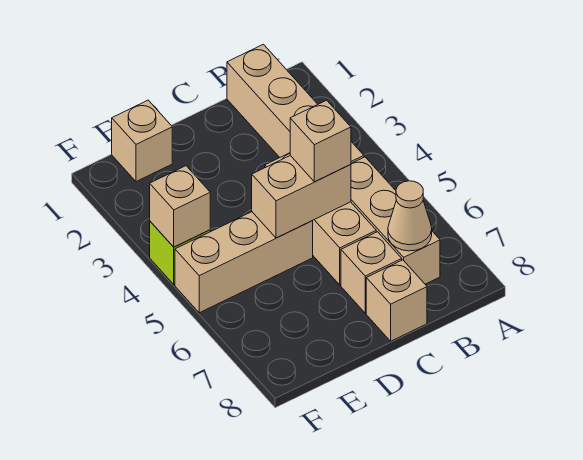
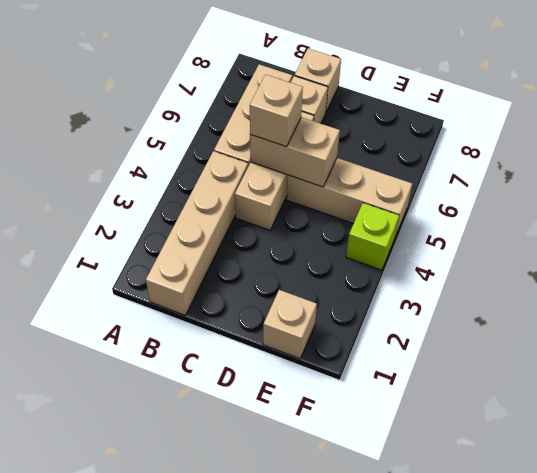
tan 1x1 cone [388,181,432,251] -> none
tan 1x1 brick [150,166,210,247] -> none

